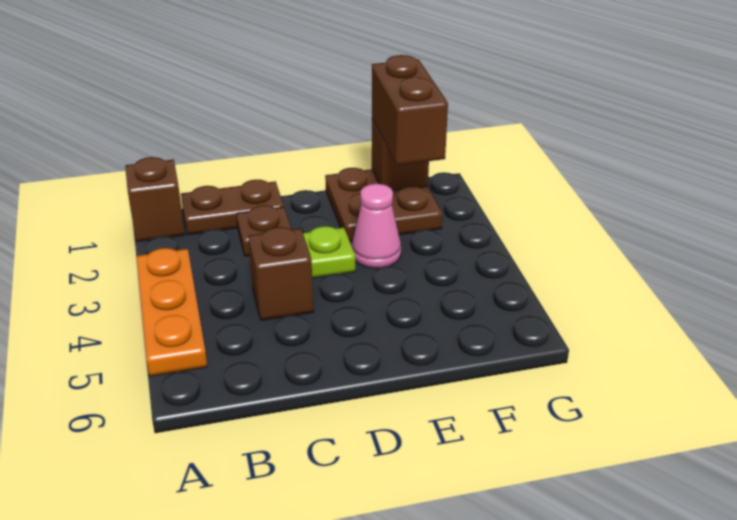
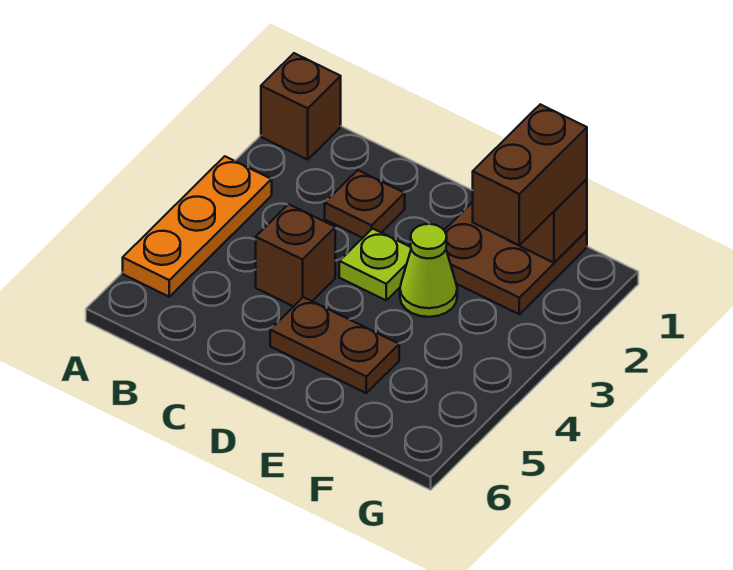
brown 1x2 plate [181,180,284,235] -> brown 1x2 plate moved to [270,297,399,393]
pink 1x1 cone [352,184,401,268] -> lime 1x1 cone [400,224,457,317]

